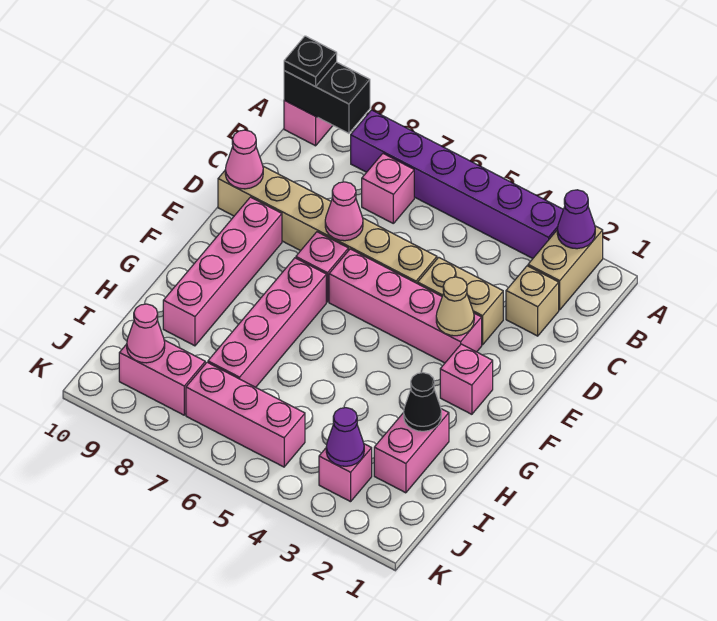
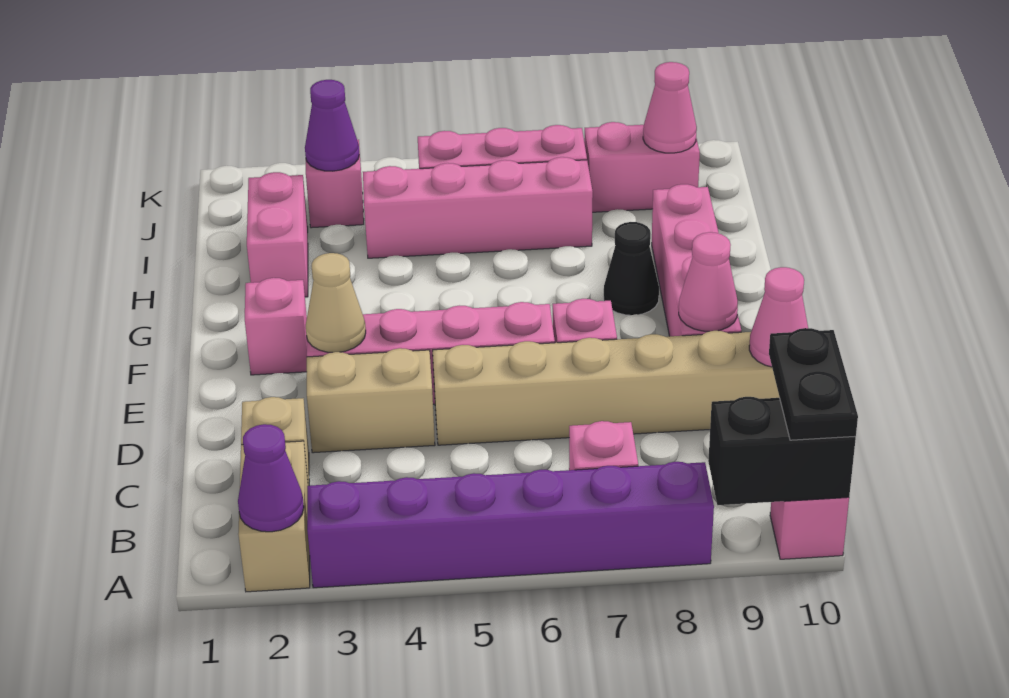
black 1x1 plate [284,36,337,87] -> black 1x2 plate [769,328,858,440]
pink 1x1 cone [325,182,363,241] -> pink 1x1 cone moved to [679,232,738,331]
pink 1x4 brick [208,258,326,387] -> pink 1x4 brick turned to [363,157,593,258]
black 1x1 cone [404,373,441,431] -> black 1x1 cone moved to [604,222,659,315]

